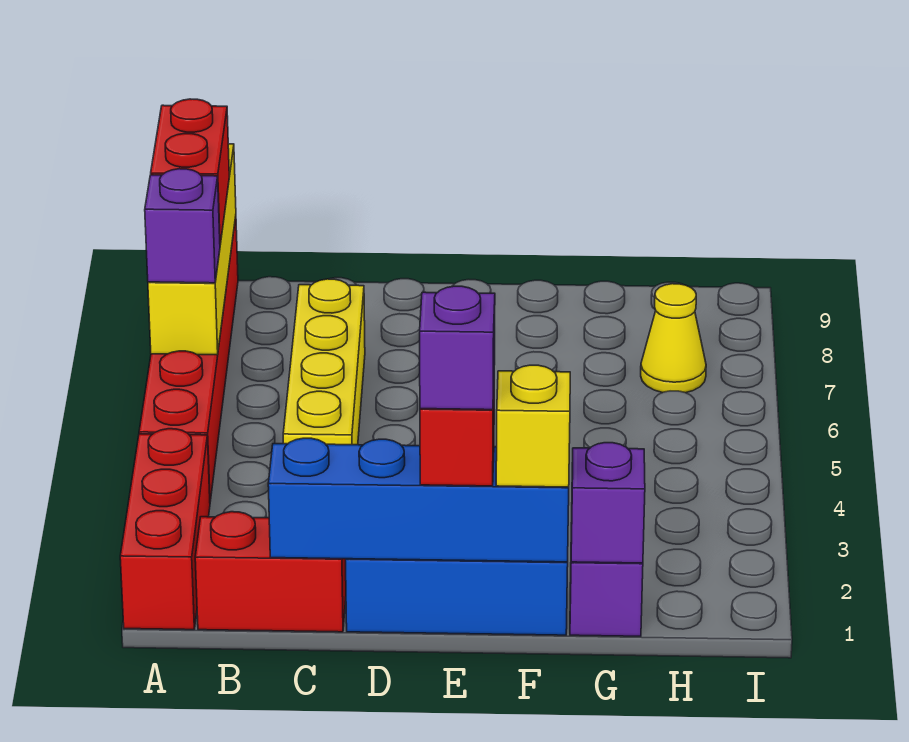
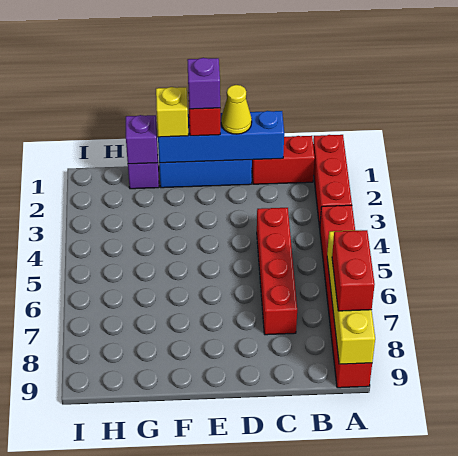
purple 1x1 brick [145,169,220,283] -> none
yellow 1x4 brick [283,279,365,445] -> red 1x4 brick [257,208,297,335]
yellow 1x1 cone [641,284,706,393] -> yellow 1x1 cone moved to [221,85,252,134]

